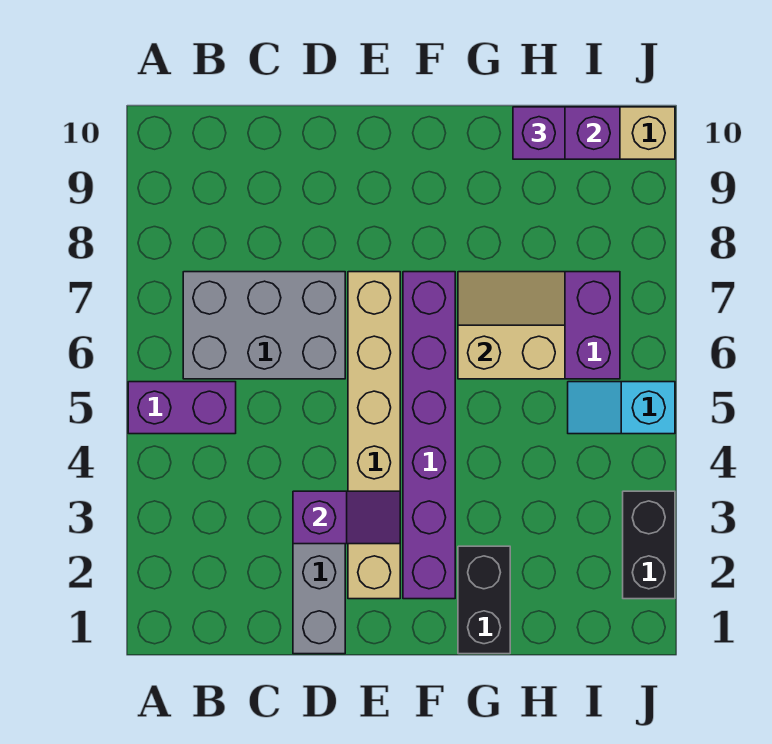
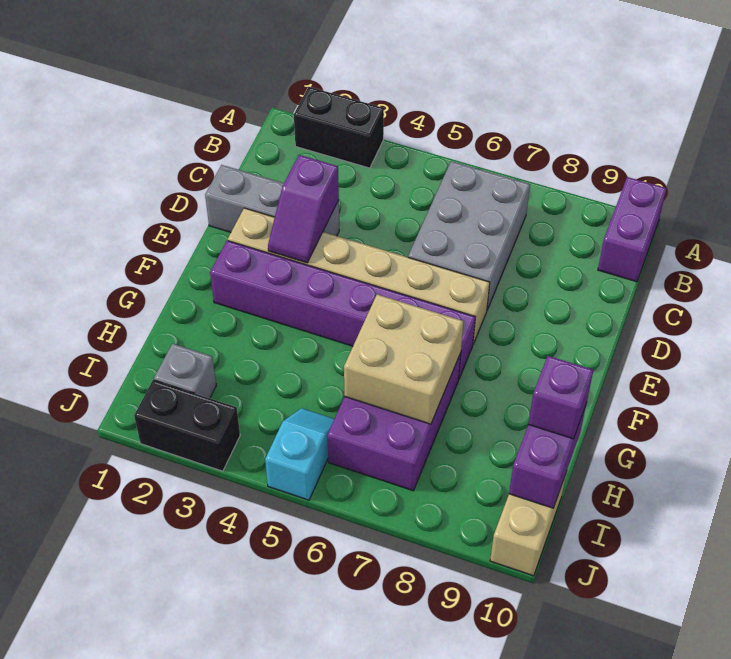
purple 1x2 brick [128,382,236,434] -> purple 1x2 brick moved to [598,177,667,282]
black 1x2 brick [458,546,510,654] -> black 1x2 brick moved to [294,87,384,168]
tan 2x2 slope [458,272,565,379] -> tan 2x2 brick [344,295,463,424]
none -> grey 1x1 brick [154,344,216,398]

